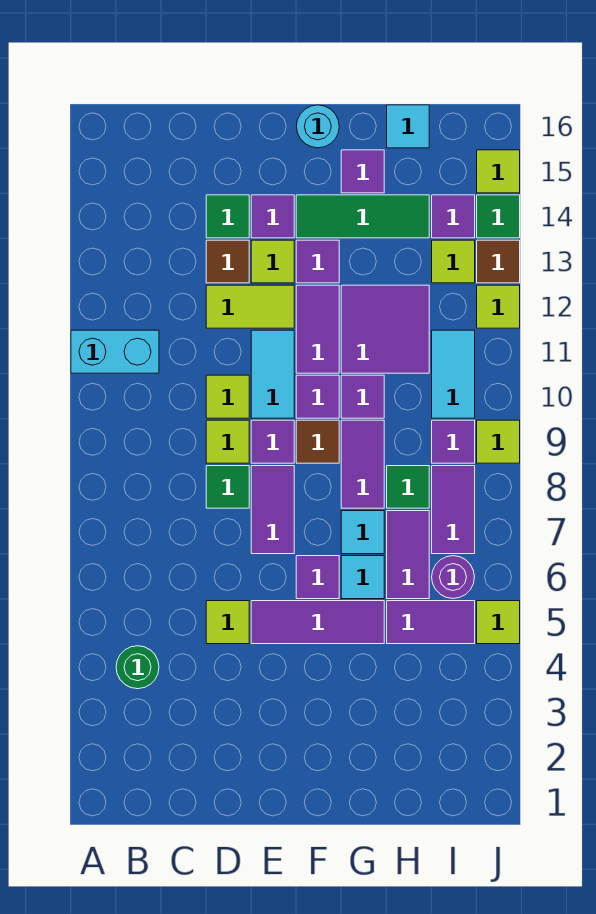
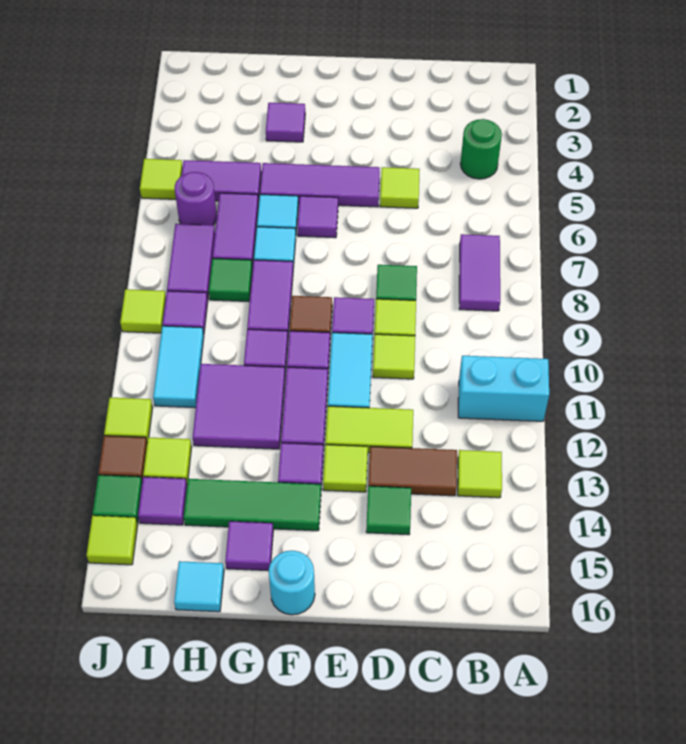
none -> lime 1x1 tile [458,450,502,498]
brown 1x1 tile [206,240,249,283] -> brown 1x2 tile [368,446,457,496]
purple 1x2 tile [251,466,294,554] -> purple 1x2 tile moved to [459,234,500,311]
purple 1x1 tile [251,195,294,238] -> purple 1x1 tile moved to [266,103,305,142]

